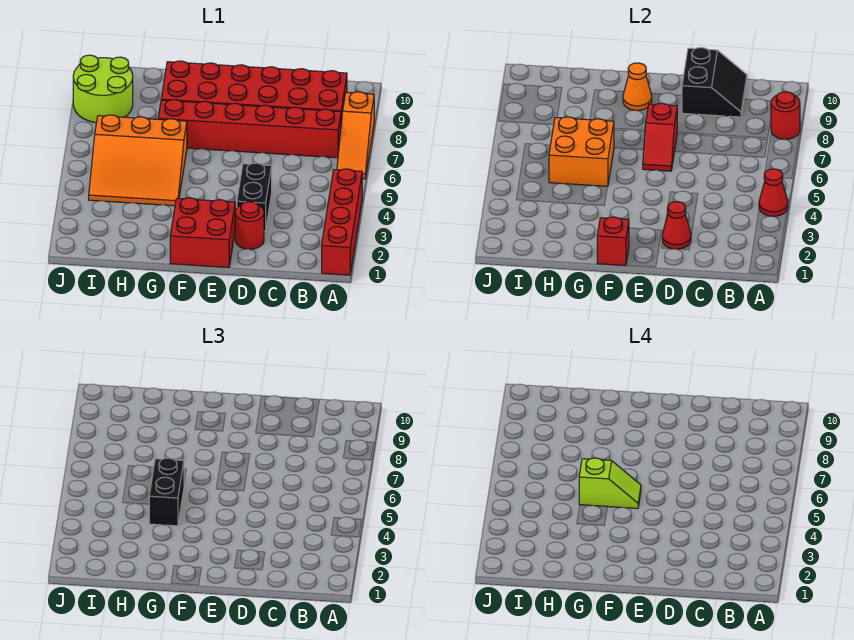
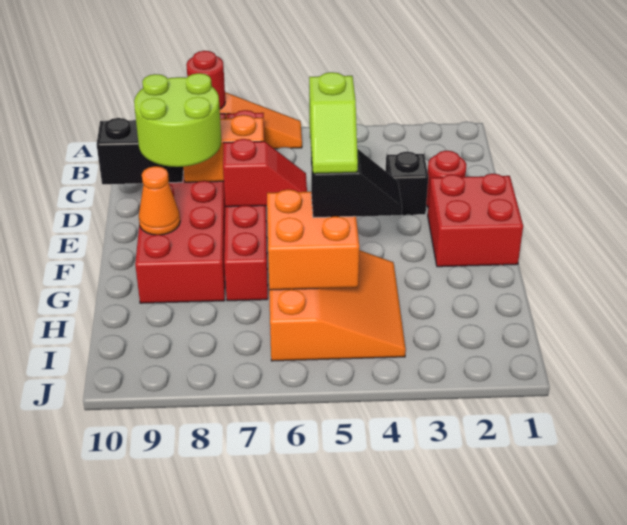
red 1x4 brick [322,169,362,275] -> none
red 1x1 cone [759,169,788,216] -> none
red 1x1 cone [662,202,691,249] -> none
black 1x2 brick [237,163,272,231] -> black 1x1 brick [386,152,428,215]
none -> orange 1x2 brick [183,115,264,182]
red 1x1 brick [597,217,629,266] -> none
lime 1x2 slope [579,458,641,509] -> lime 1x2 slope turned to [309,72,358,174]
black 1x2 brick [149,458,184,526] -> black 1x2 slope [311,149,402,218]
lime 2x2 round brick [73,55,133,123] -> lime 2x2 round brick moved to [134,73,221,167]

